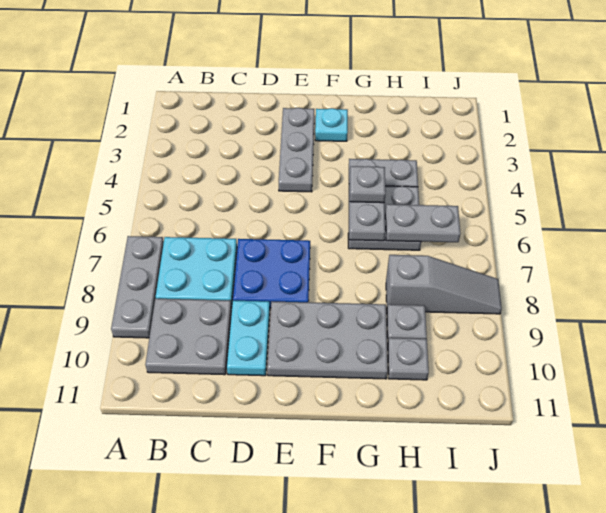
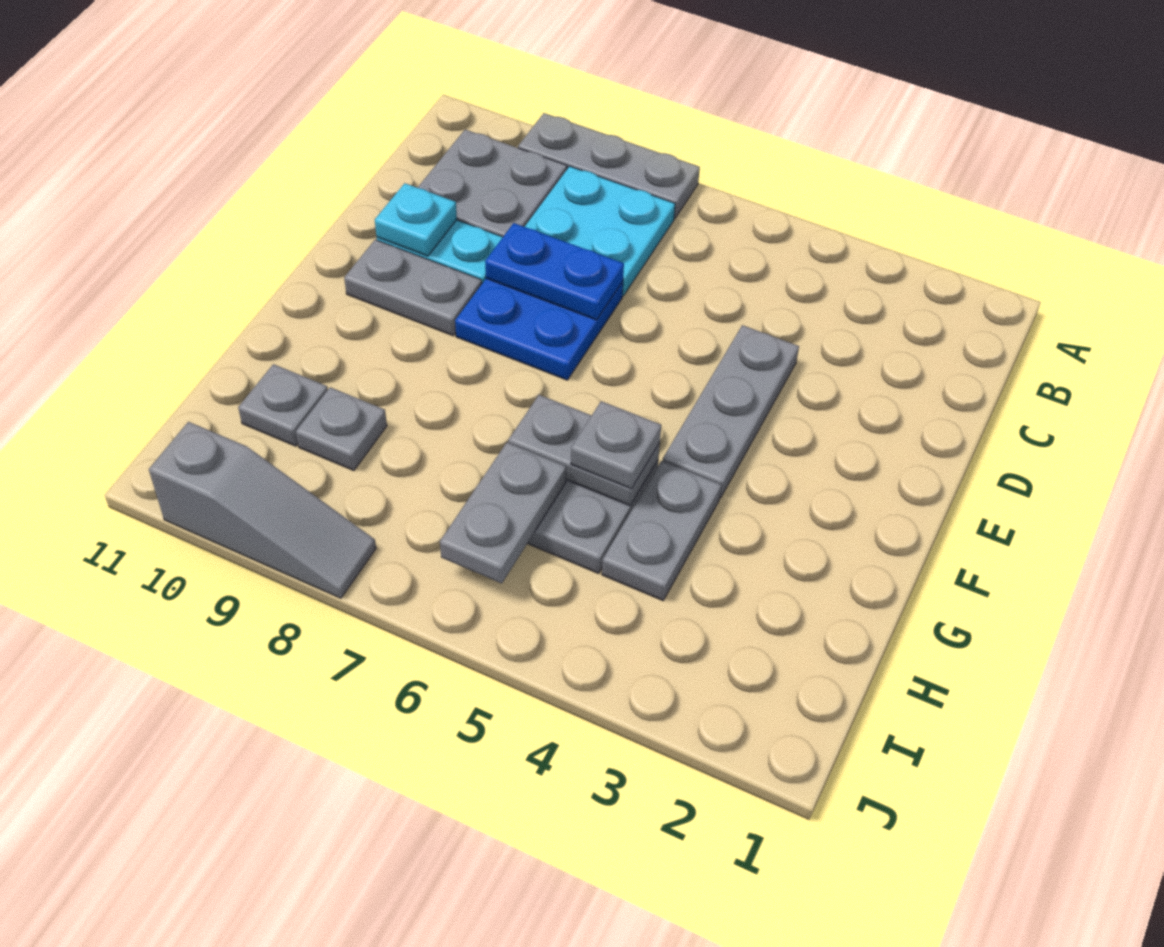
none -> blue 1x2 plate [485,223,624,320]
grey 1x3 plate [279,108,314,192] -> grey 1x3 plate turned to [663,325,799,498]
grey 2x3 plate [267,302,388,379] -> grey 1x2 plate [344,240,482,336]
cyan 1x1 plate [315,108,348,141] -> cyan 1x1 plate moved to [375,183,457,256]
grey 1x3 slope [386,255,502,314] -> grey 1x3 slope turned to [149,422,376,598]

